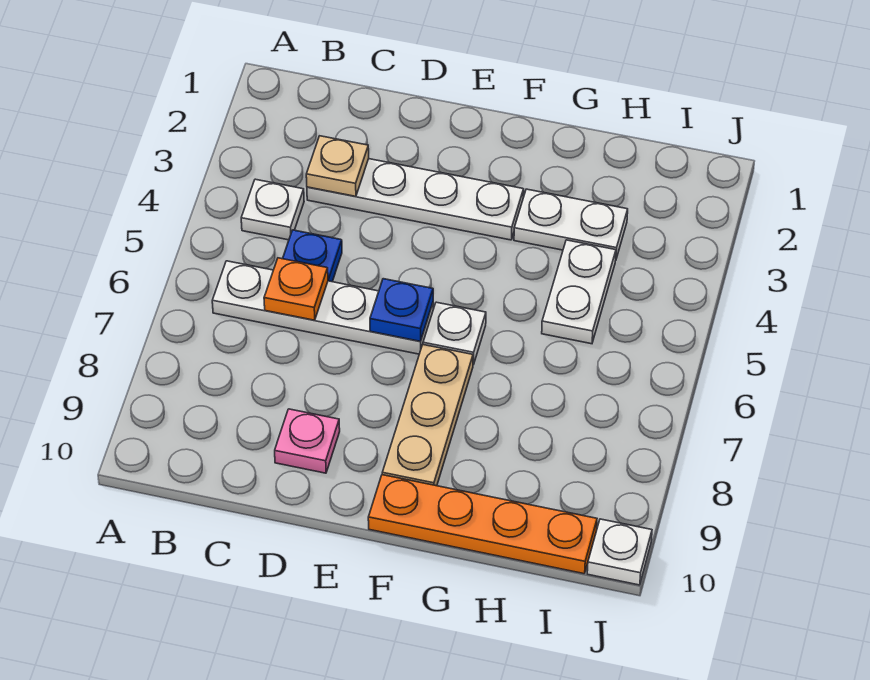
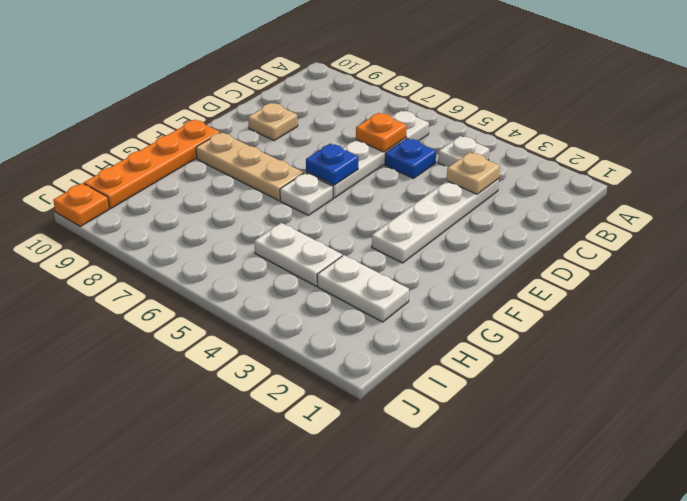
pink 1x1 plate [275,409,340,473] -> tan 1x1 plate [248,103,298,140]
white 1x2 plate [514,189,628,259] -> white 1x2 plate turned to [317,255,409,322]
white 1x1 plate [587,519,652,585] -> orange 1x1 plate [53,183,109,226]

